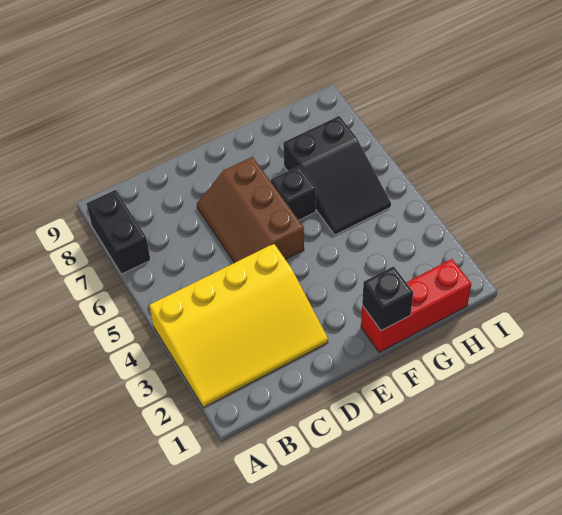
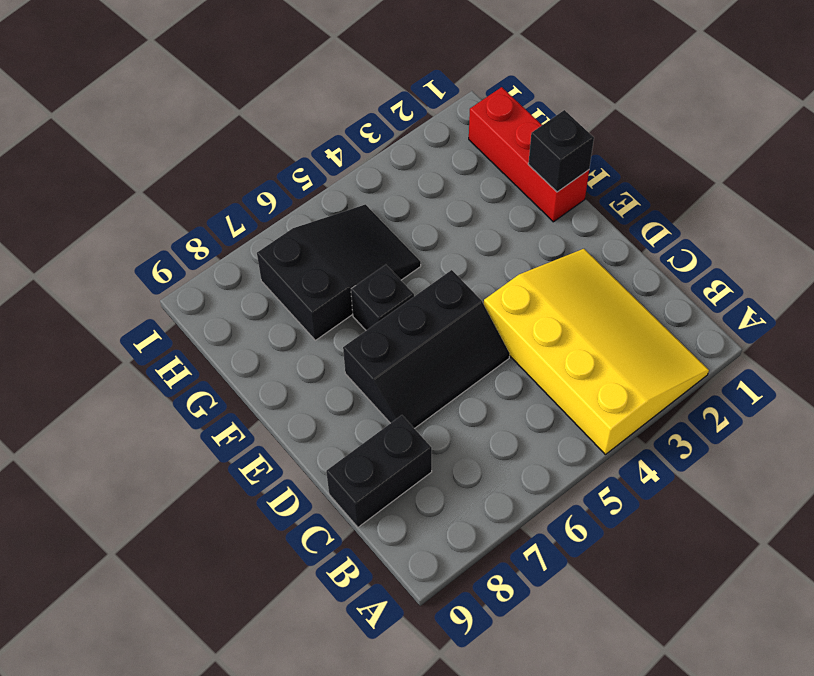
black 1x2 brick [86,190,150,274] -> black 1x2 brick moved to [326,415,432,527]
brown 2x3 slope [197,157,304,263] -> black 2x3 slope [343,270,510,429]

